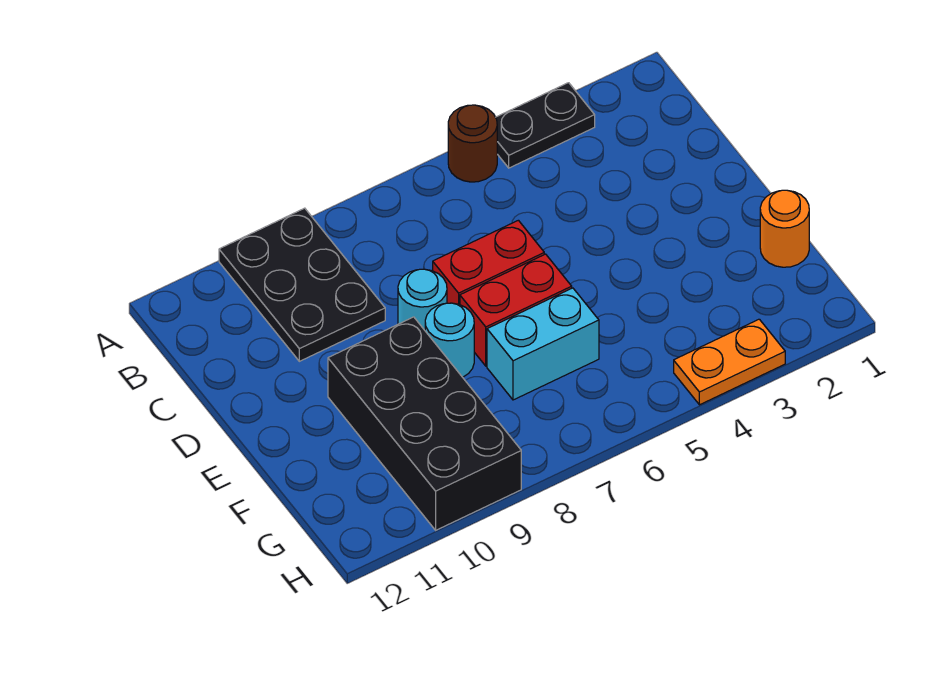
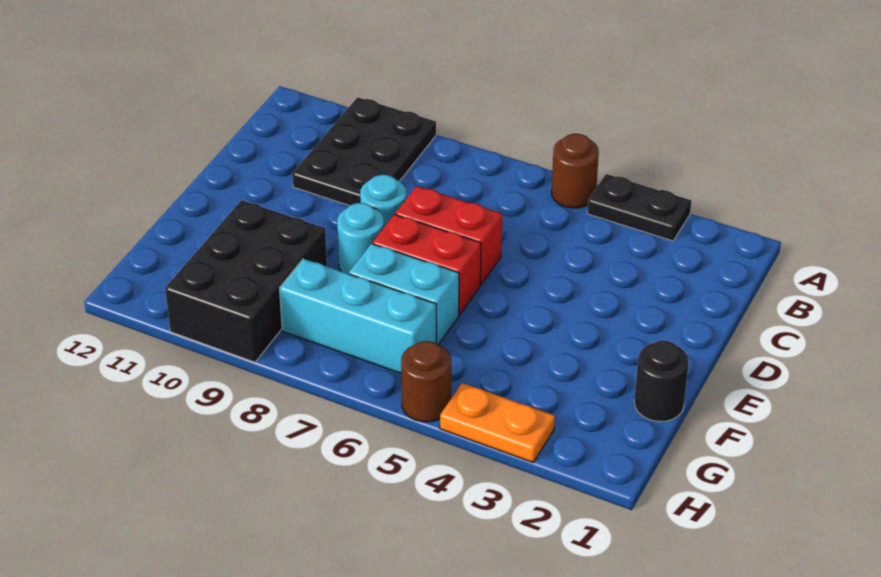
black 2x4 brick [328,317,521,530] -> black 2x3 brick [165,200,327,362]
orange 1x1 round brick [760,190,809,267] -> black 1x1 round brick [634,341,689,421]
none -> cyan 1x3 brick [280,259,436,374]
none -> brown 1x1 round brick [401,341,451,422]

